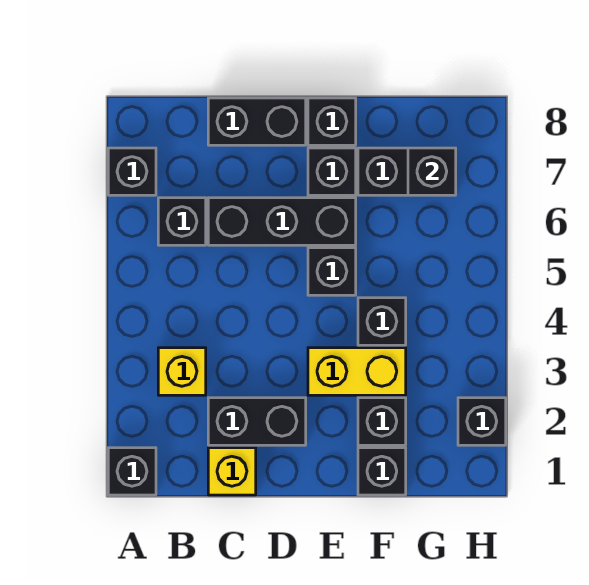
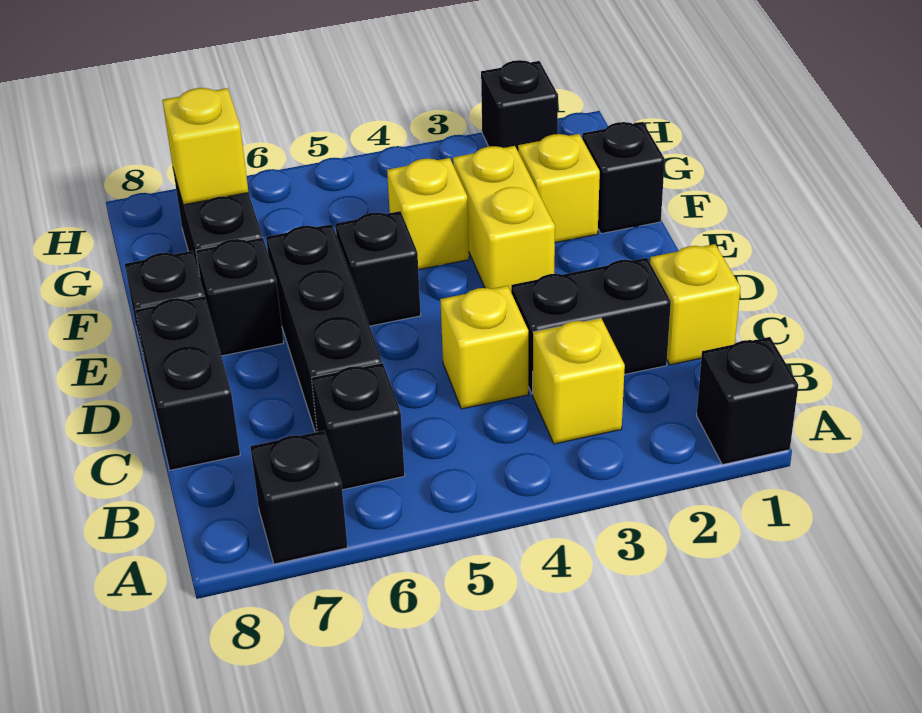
black 1x2 brick [208,398,306,445] -> black 1x2 brick turned to [511,258,671,394]
none -> yellow 1x1 brick [440,286,528,409]
black 1x1 brick [358,398,406,445] -> yellow 1x1 brick [518,134,600,243]
black 1x1 brick [358,298,406,345] -> yellow 1x1 brick [387,158,469,270]
black 1x1 brick [408,148,456,195] -> yellow 1x1 brick [162,88,248,205]

